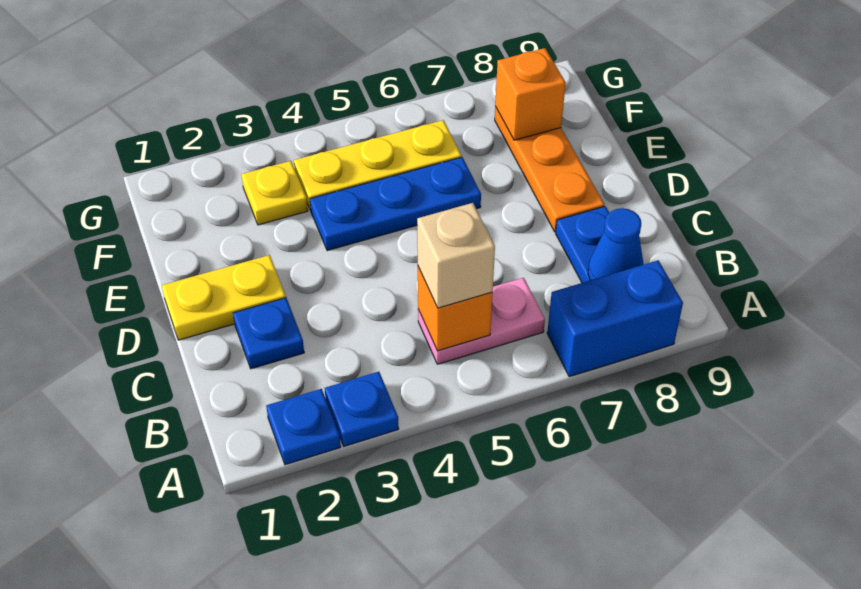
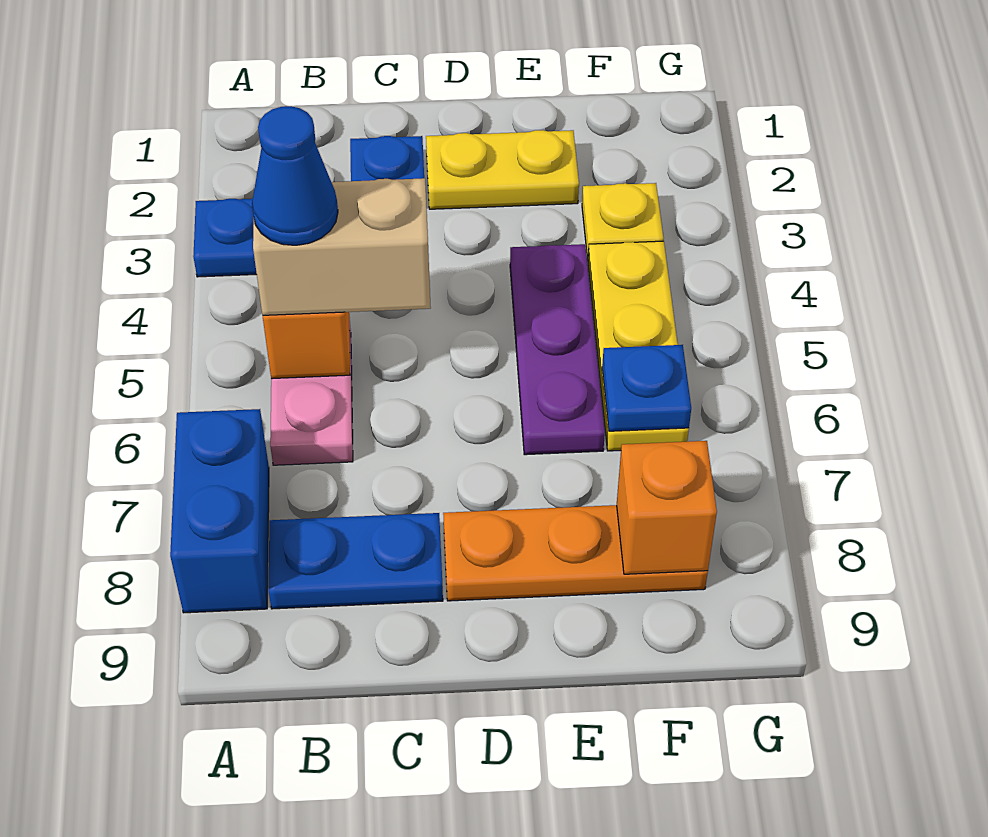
blue 1x1 plate [266,389,341,465] -> blue 1x1 plate moved to [602,345,691,431]
tan 1x1 brick [417,203,495,308] -> tan 1x2 brick [253,178,431,315]
blue 1x1 cone [588,208,644,280] -> blue 1x1 cone moved to [252,106,338,245]
yellow 1x2 plate [162,255,286,340] -> yellow 1x2 plate turned to [426,130,579,209]
blue 1x3 plate [310,157,481,251] -> purple 1x3 plate [510,244,605,455]

